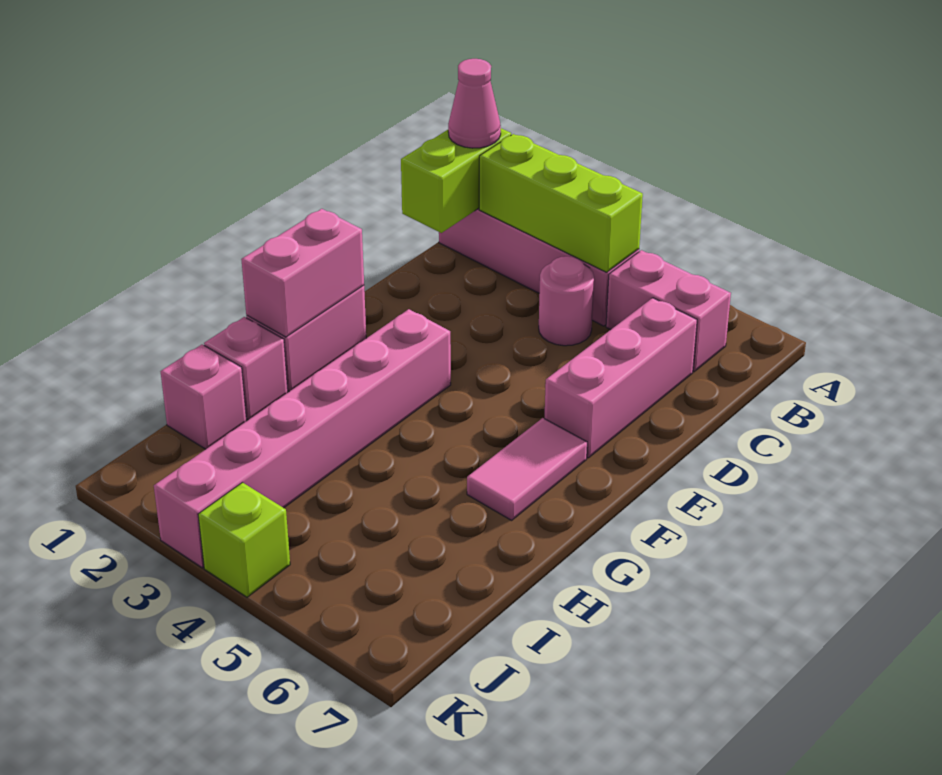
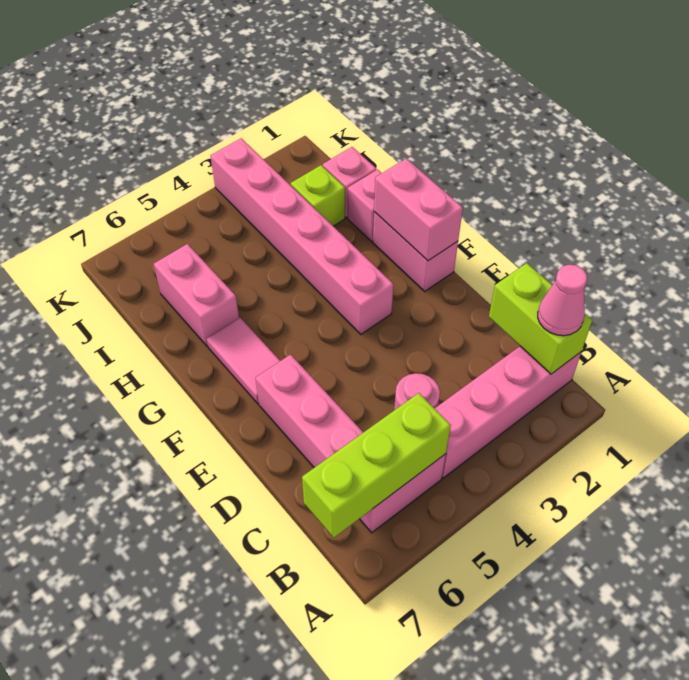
lime 1x3 brick [479,134,643,272] -> lime 1x3 brick moved to [302,393,451,538]
none -> pink 1x2 brick [154,244,239,346]
lime 1x1 brick [198,483,290,597] -> lime 1x1 brick moved to [291,165,345,226]

